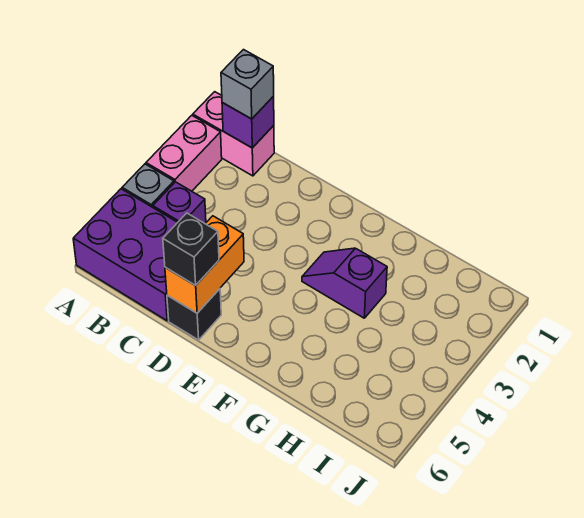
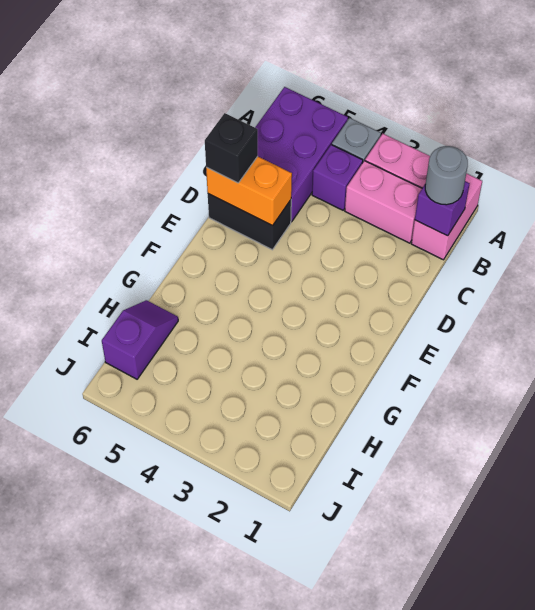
grey 1x1 brick [221,50,274,119] -> grey 1x1 round brick [425,146,468,205]
none -> pink 1x2 brick [345,161,422,243]
black 1x1 brick [167,289,221,340] -> black 1x2 brick [208,194,291,250]
purple 1x2 slope [302,248,387,318] -> purple 1x2 slope moved to [102,300,178,379]

